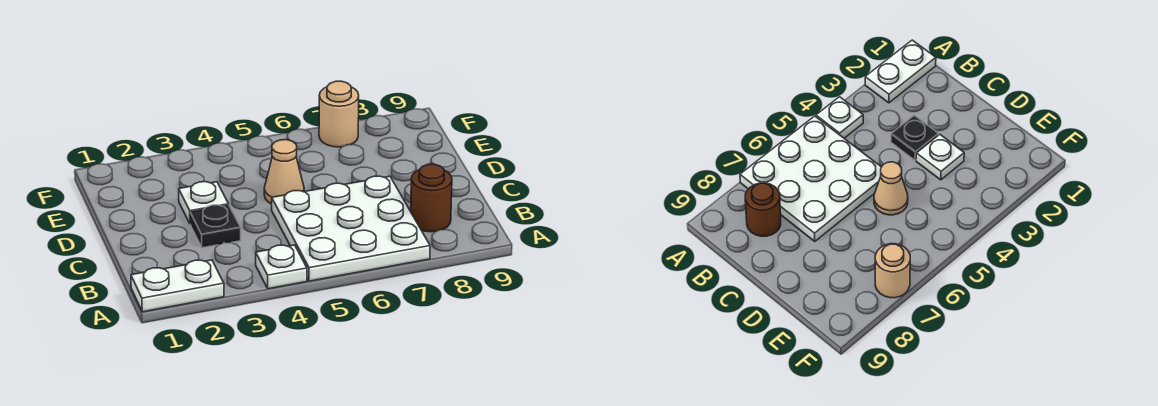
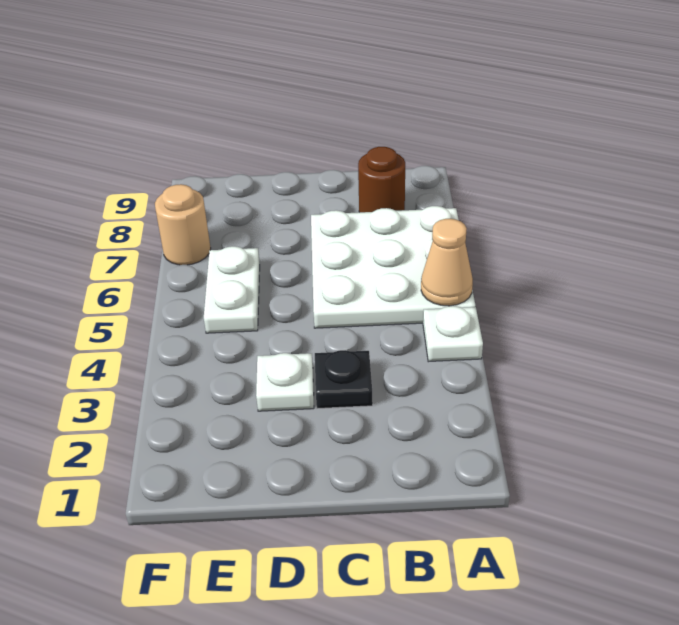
white 1x2 plate [131,260,224,312] -> white 1x2 plate moved to [204,246,260,333]
tan 1x1 cone [264,140,304,204] -> tan 1x1 cone moved to [421,219,473,306]

